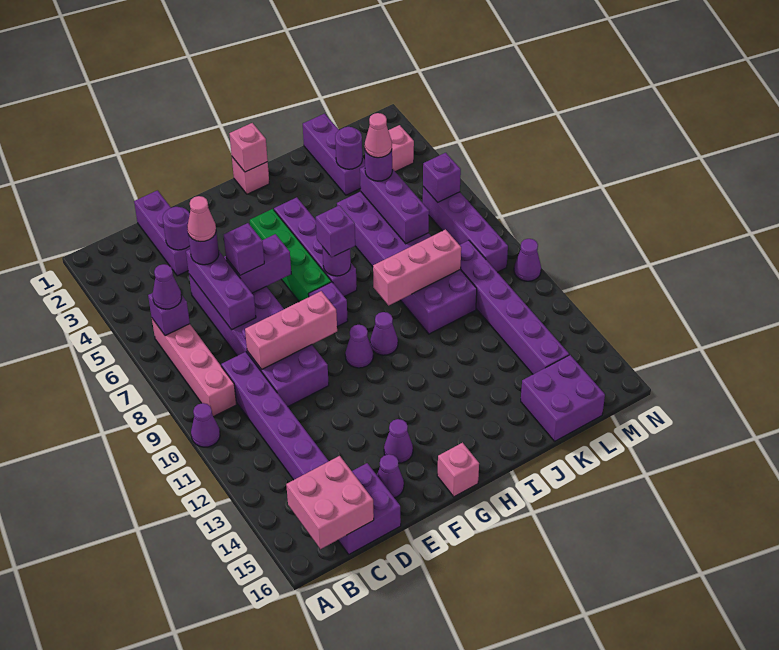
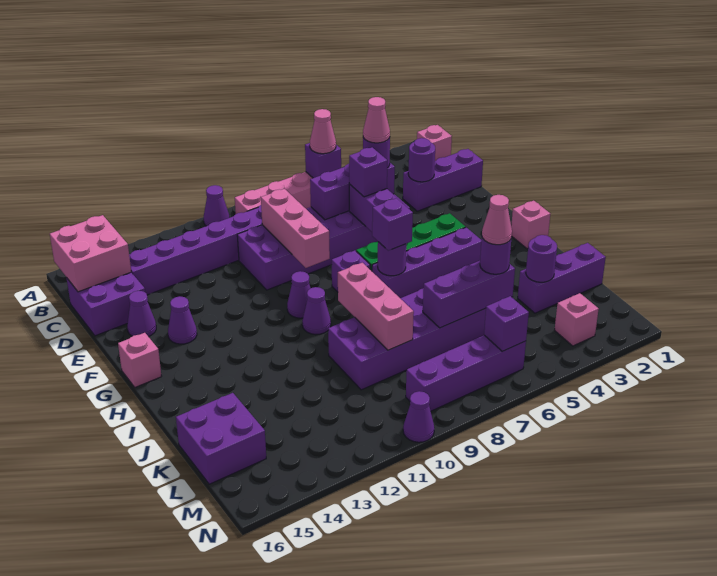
purple 1x1 cone [153,264,182,309] -> pink 1x1 cone [310,109,336,154]
pink 1x1 brick [229,123,268,172] -> pink 1x1 brick moved to [417,125,452,161]
purple 1x6 brick [460,240,569,374] -> none

